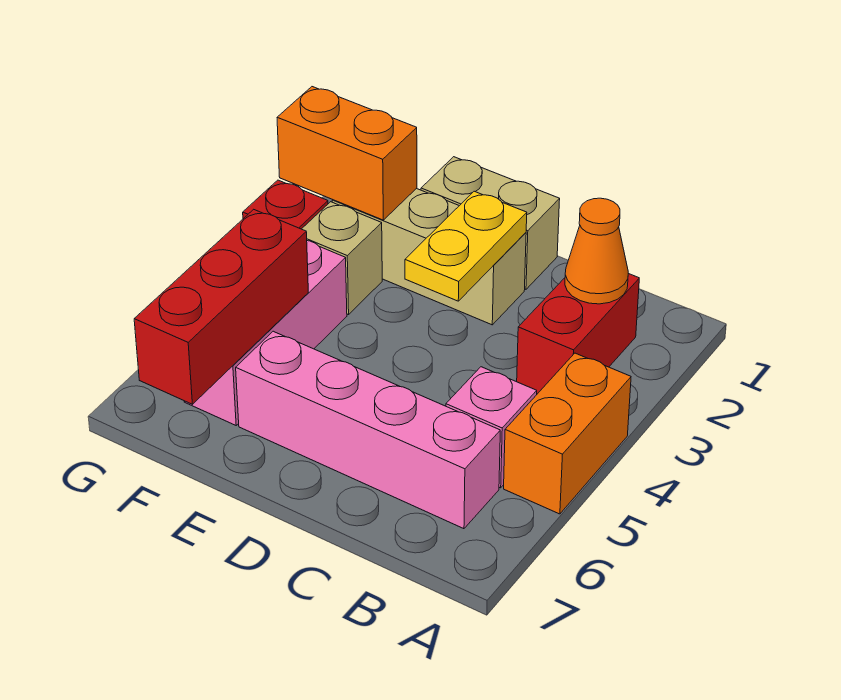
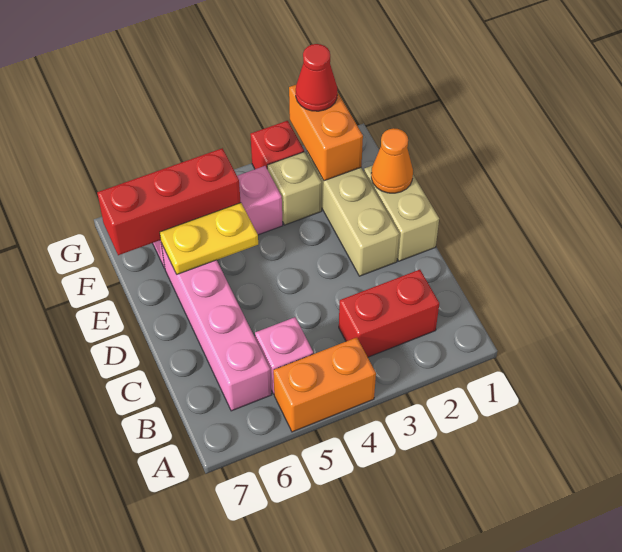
orange 1x1 cone [565,198,628,304] -> orange 1x1 cone moved to [371,128,413,193]
yellow 1x2 plate [405,191,527,301] -> yellow 1x2 plate moved to [160,203,258,274]
none -> red 1x1 cone [296,44,337,111]

